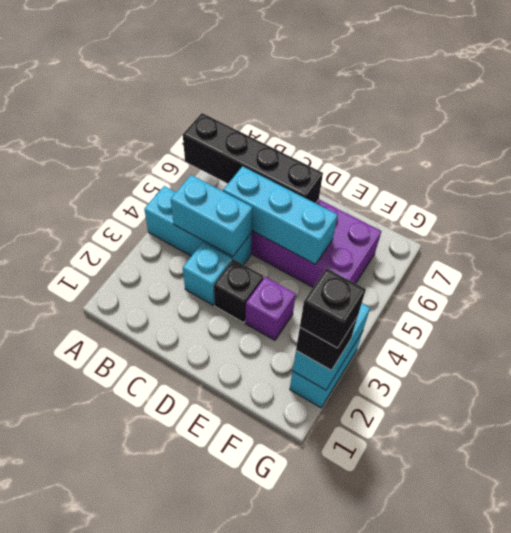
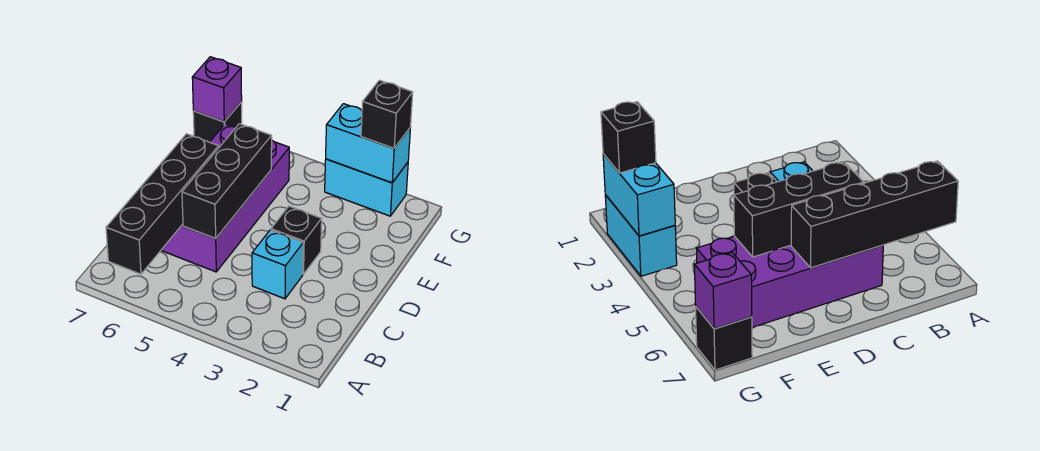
cyan 1x3 brick [144,186,252,265] -> none
cyan 1x2 brick [171,175,253,257] -> none
cyan 1x3 brick [223,166,338,264] -> black 1x3 brick [182,124,272,239]
purple 1x1 brick [245,277,296,340] -> purple 1x1 brick moved to [192,57,242,122]
black 1x1 brick [300,268,366,348] -> black 1x1 brick moved to [193,102,242,142]

